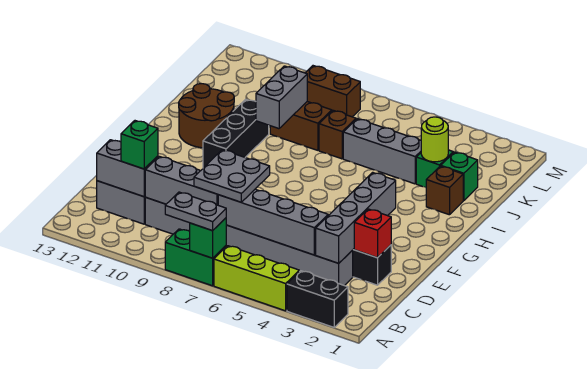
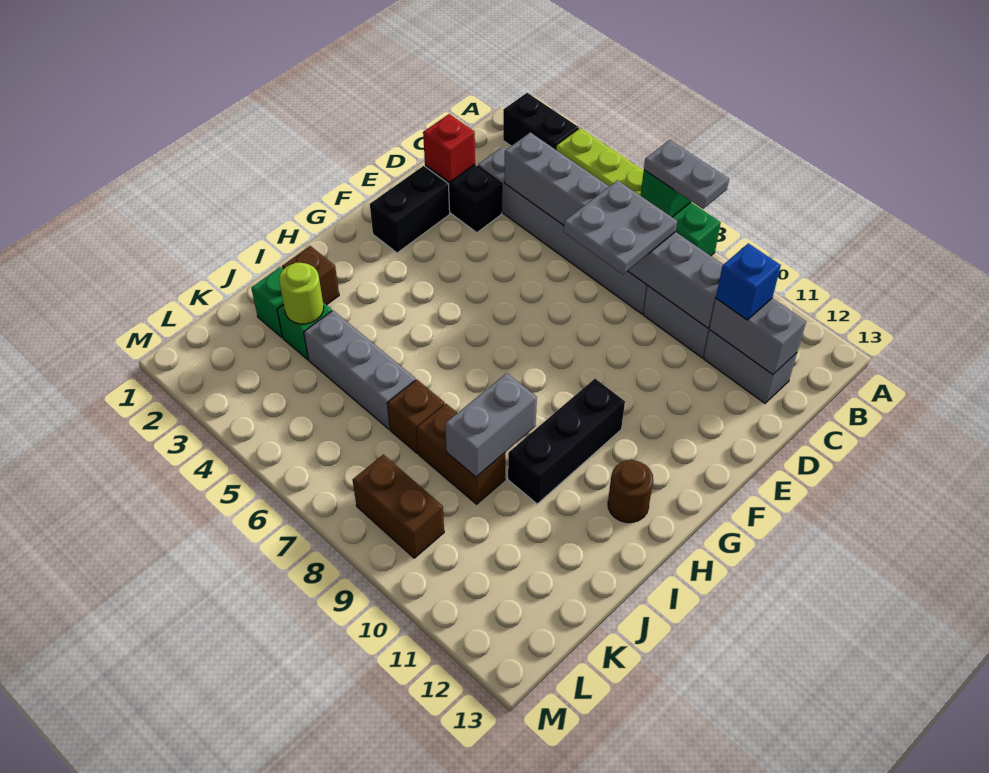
grey 1x4 brick [316,172,396,263] -> none
green 1x1 brick [121,121,158,169] -> blue 1x1 brick [716,243,781,320]
none -> black 1x2 brick [370,166,450,253]
brown 2x2 round brick [179,84,234,148] -> brown 1x1 round brick [608,460,653,523]

